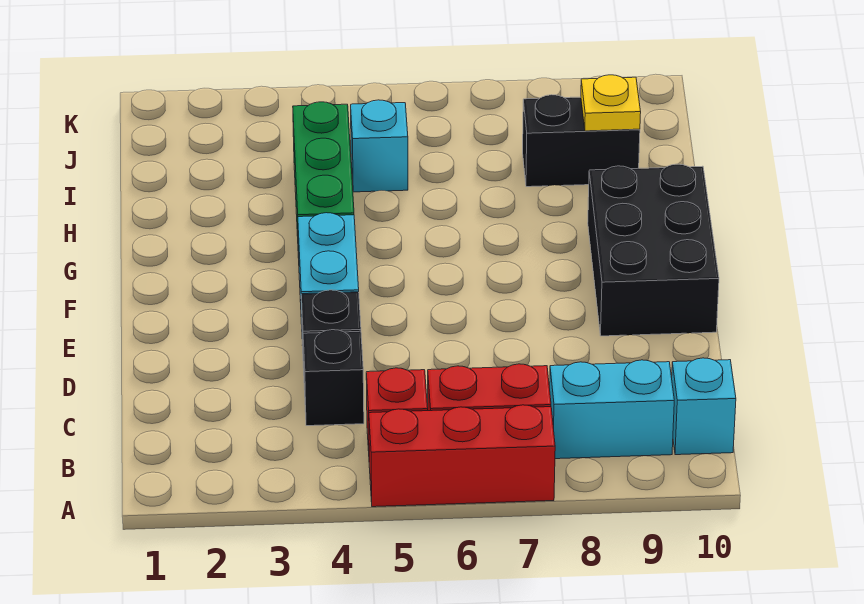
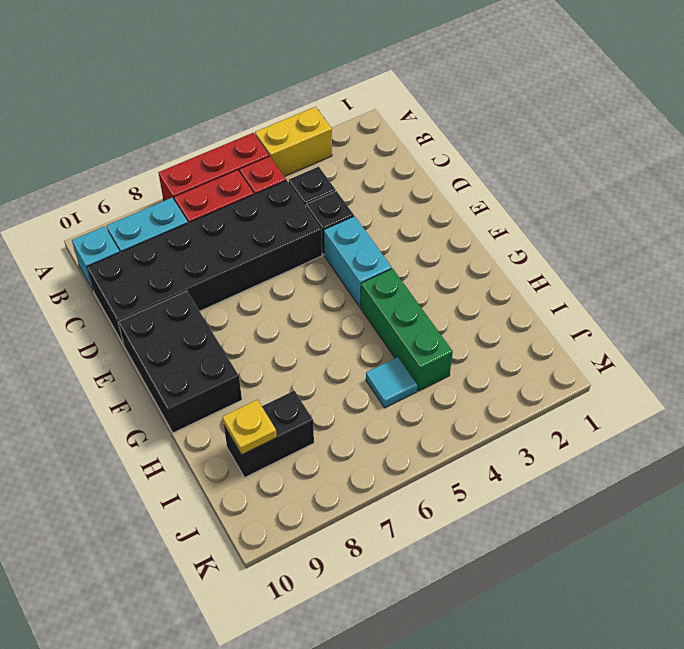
none -> yellow 1x2 brick [255,107,332,177]
none -> black 2x6 brick [87,180,322,345]
cyan 1x1 brick [351,100,408,192] -> cyan 1x1 tile [366,357,417,408]

